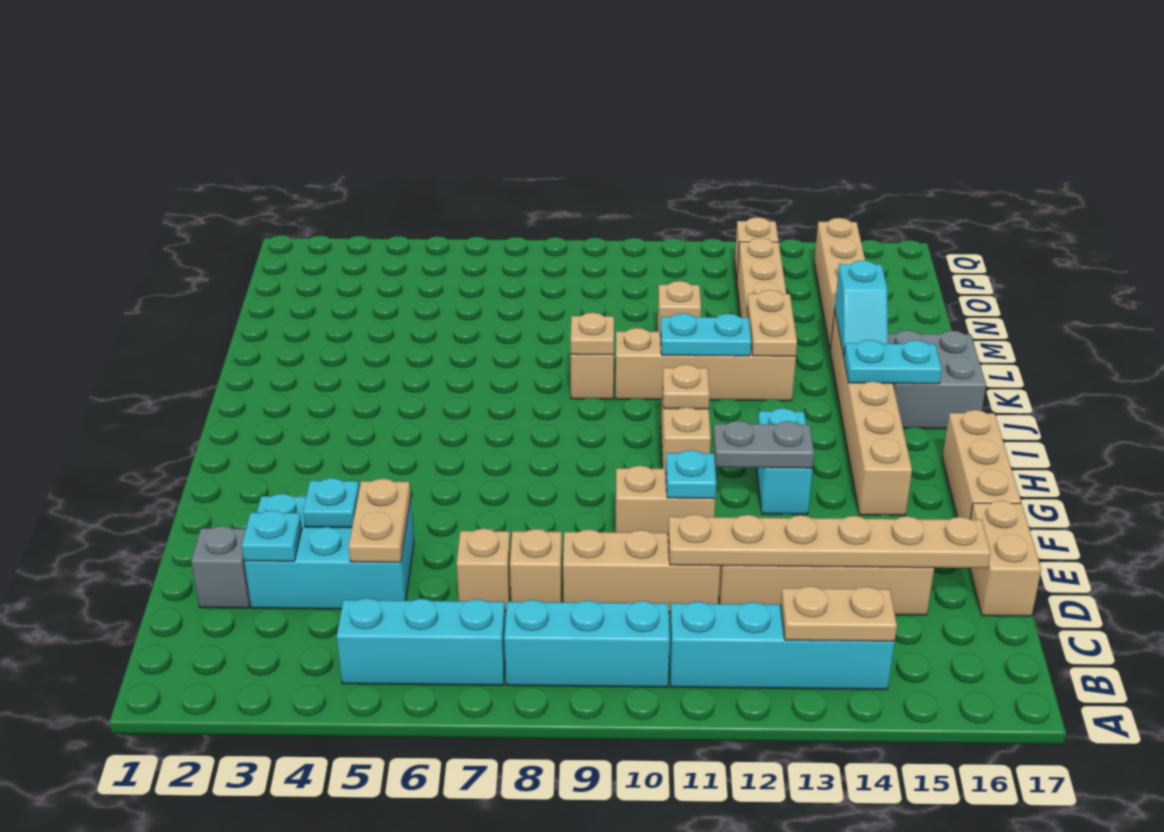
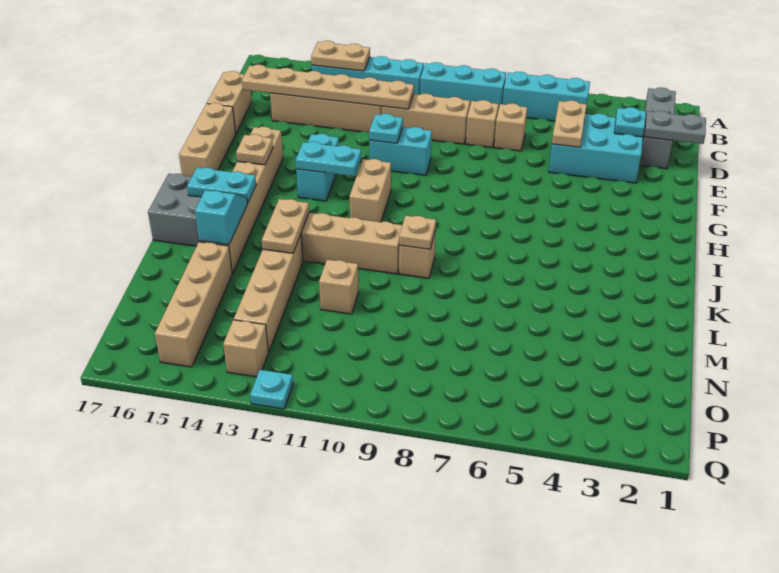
grey 1x1 brick [191,526,250,608] -> grey 1x3 brick [640,88,676,169]
cyan 1x1 plate [303,478,359,528] -> cyan 1x1 plate moved to [250,370,293,409]
tan 1x2 brick [616,466,715,533] -> cyan 1x2 brick [369,127,432,175]
grey 1x2 plate [713,421,814,468] -> grey 1x2 plate moved to [644,111,706,144]
tan 1x1 plate [663,365,710,409] -> tan 1x1 plate moved to [236,134,273,165]
cyan 1x2 plate [661,313,751,356] -> cyan 1x2 plate moved to [296,142,361,176]

